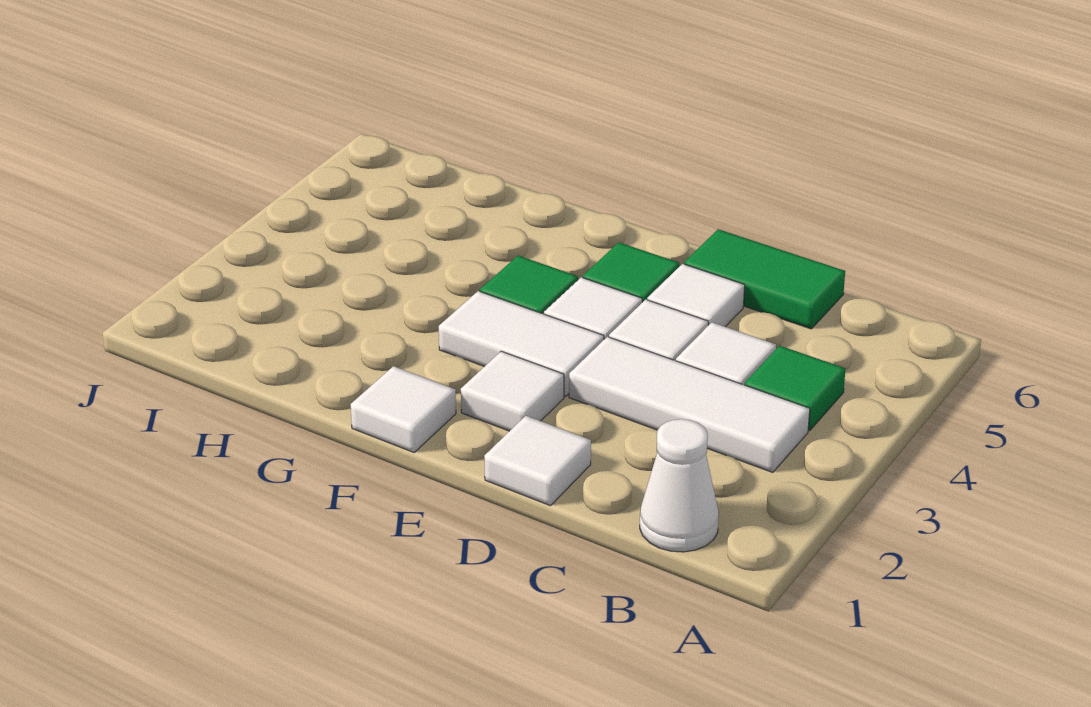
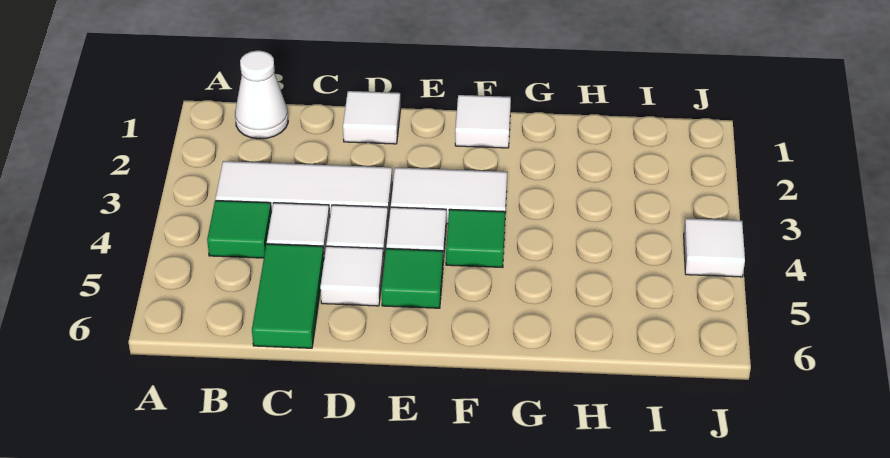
green 1x2 tile [684,229,845,329] -> green 1x2 tile turned to [252,244,324,348]
white 1x1 tile [461,351,564,431] -> white 1x1 tile moved to [684,218,745,277]

